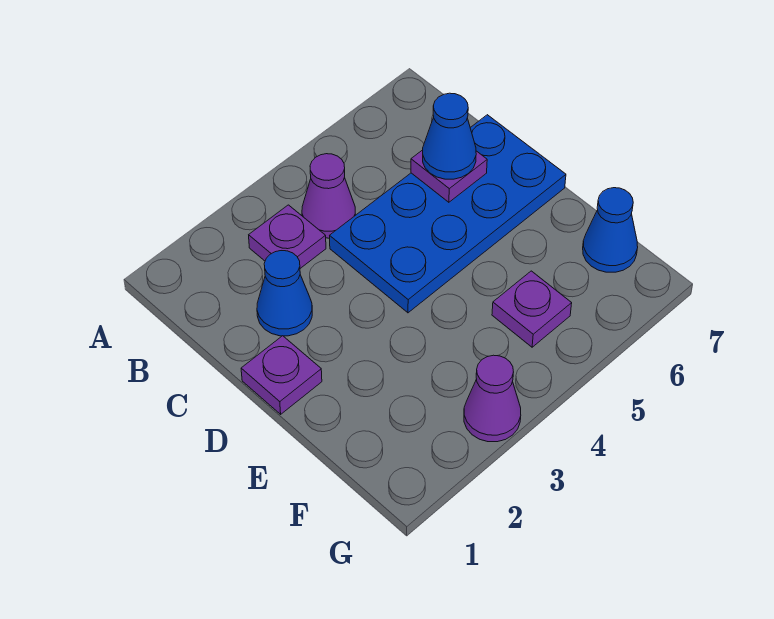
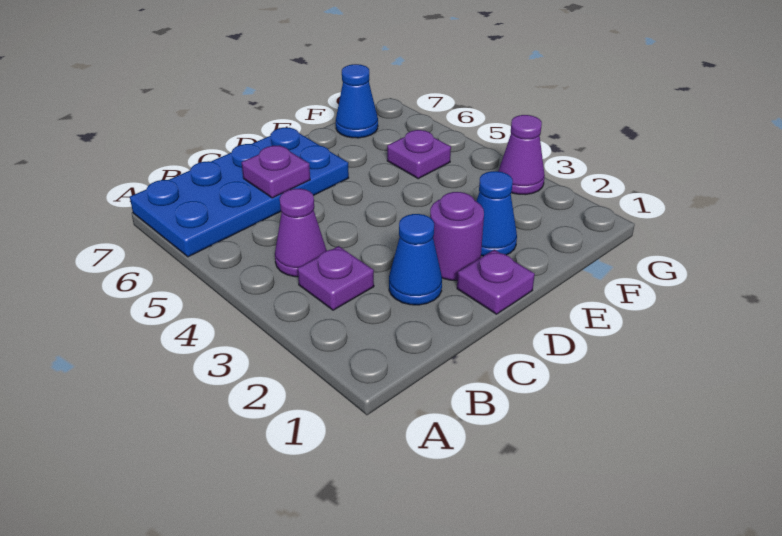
blue 2x4 plate [330,115,566,313] -> blue 2x4 plate turned to [130,128,349,257]
blue 1x1 cone [423,93,476,179] -> blue 1x1 cone moved to [476,171,517,256]
none -> purple 1x1 round brick [430,192,484,280]

